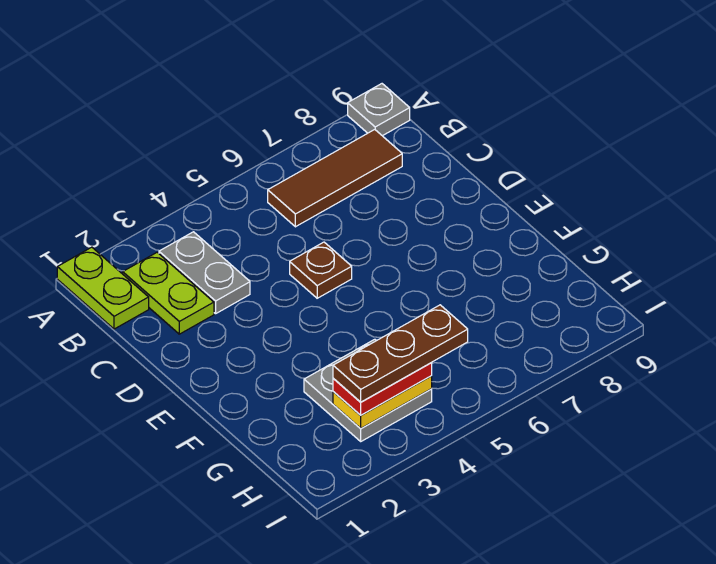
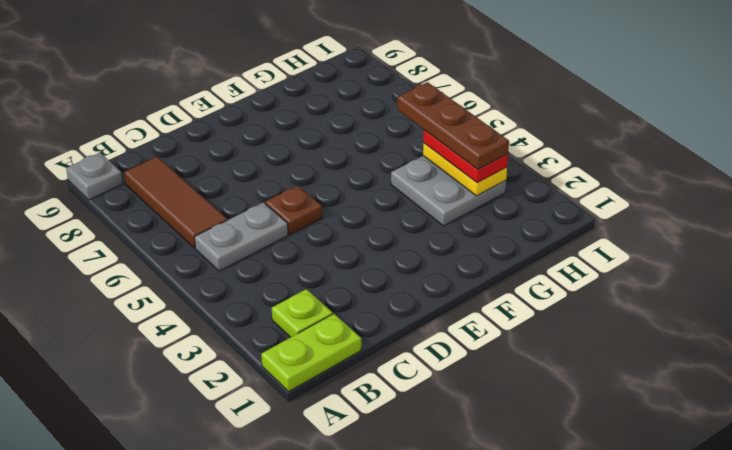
lime 1x2 plate [123,252,214,334] -> lime 1x1 plate [272,289,333,337]
grey 1x2 plate [159,232,250,314] -> grey 1x2 plate moved to [194,202,288,271]

